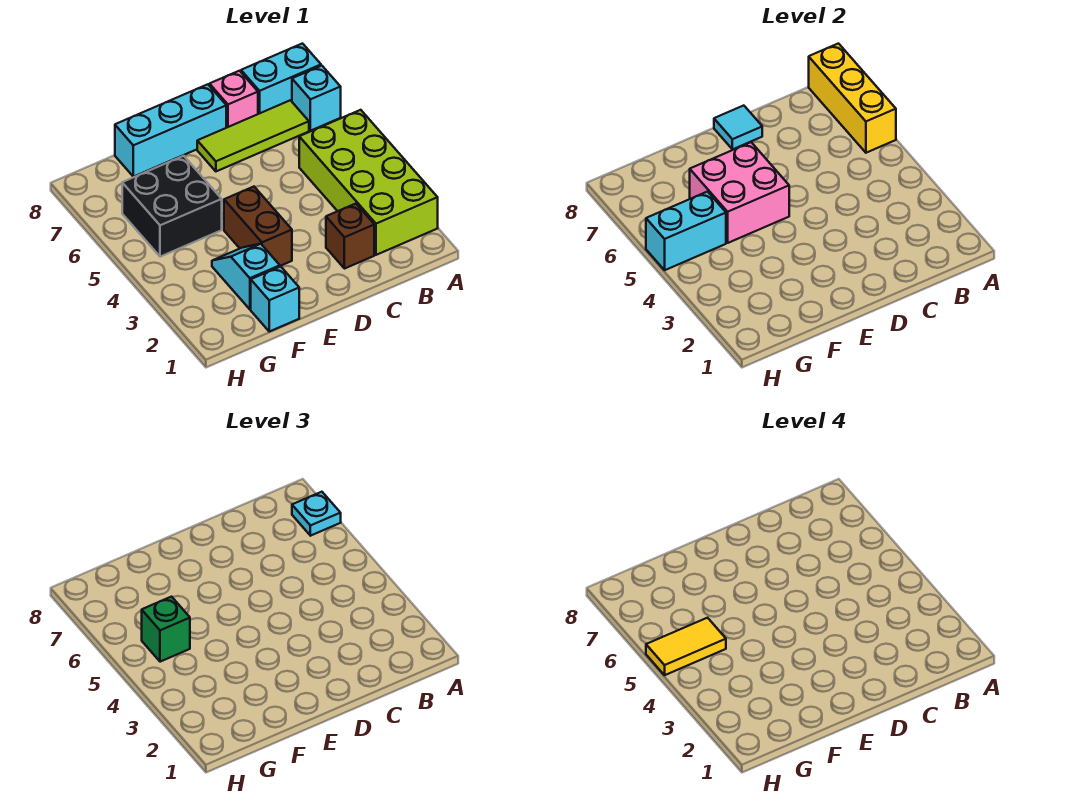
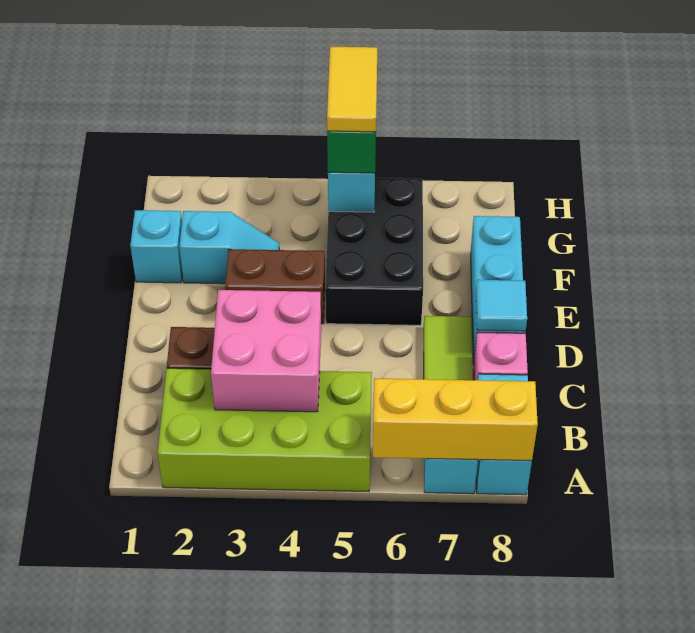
cyan 1x1 plate [292,492,341,536] -> none
pink 2x2 brick [690,142,789,243] -> pink 2x2 brick moved to [211,290,321,412]
black 2x2 brick [122,156,222,257] -> black 2x3 brick [325,178,423,325]

